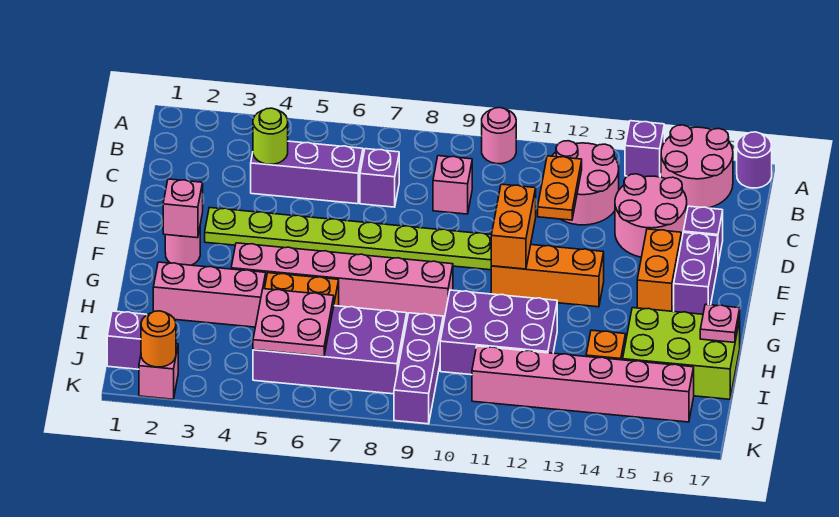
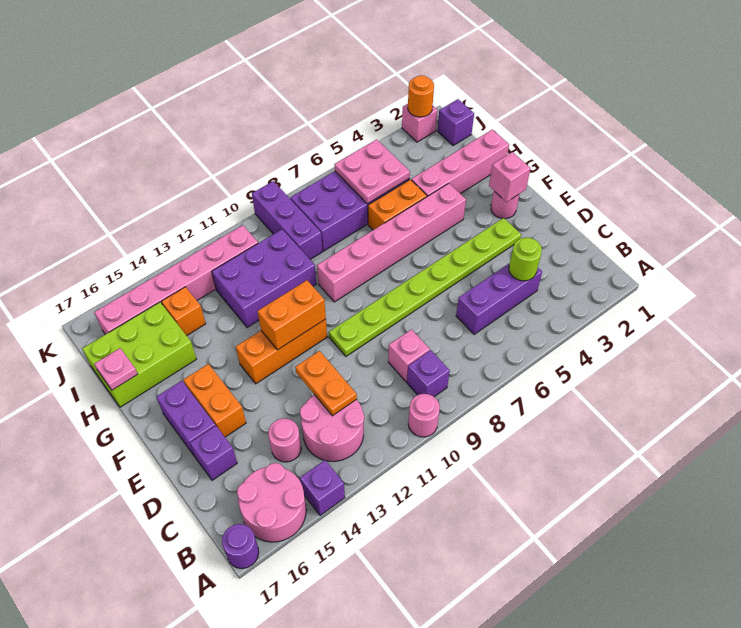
purple 1x1 brick [360,149,399,207] -> purple 1x1 brick moved to [407,350,450,397]
pink 2x2 round brick [615,174,687,257] -> pink 1x1 round brick [268,419,301,462]
orange 1x2 brick [491,184,536,269] -> orange 1x2 brick turned to [258,280,326,350]
pink 1x3 brick [153,262,266,327] -> pink 1x4 brick [411,130,509,196]

